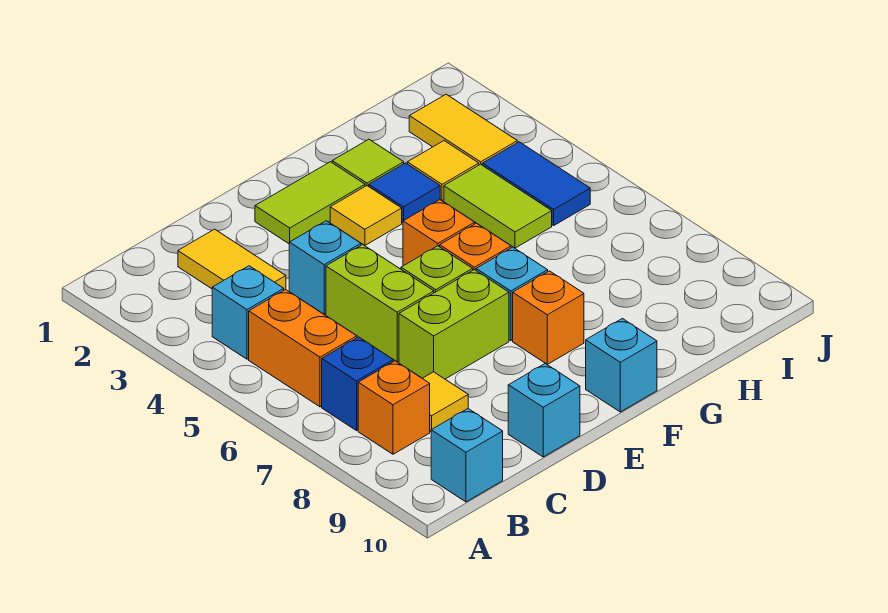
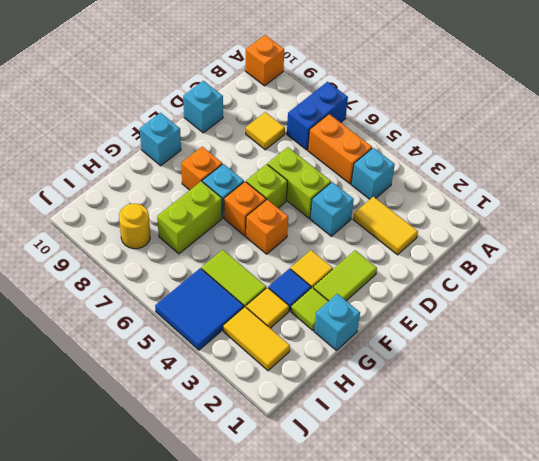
blue 1x1 brick [322,337,393,431] -> blue 1x2 brick [287,82,348,150]
orange 1x1 brick [358,361,430,454] -> orange 1x1 brick moved to [245,35,284,86]
cyan 1x1 brick [431,409,503,502] -> cyan 1x1 brick moved to [314,294,360,351]
lime 1x2 brick [399,270,509,379] -> lime 1x2 brick moved to [157,181,222,254]
blue 1x2 tile [482,142,590,225] -> blue 2x2 tile [155,268,244,350]
none -> yellow 1x1 round brick [119,204,150,249]

